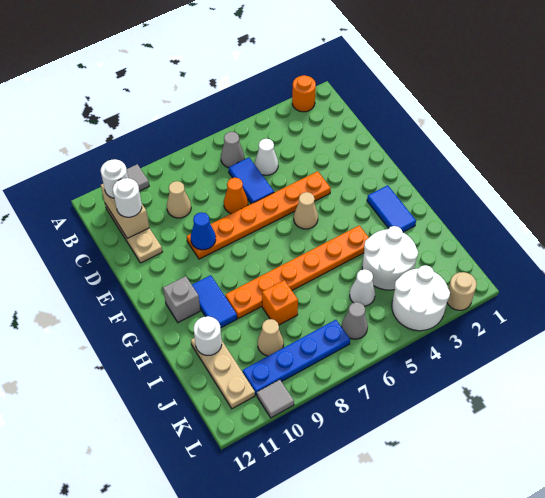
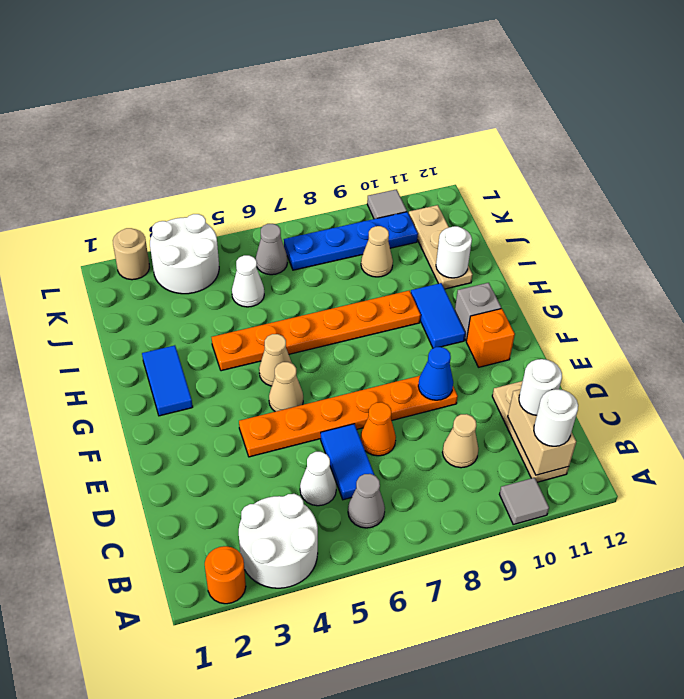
none -> tan 1x1 cone [259,334,292,386]
white 2x2 round brick [362,226,418,290] -> white 2x2 round brick moved to [239,494,318,588]
orange 1x1 brick [262,280,298,325] -> orange 1x1 brick moved to [466,309,515,367]

